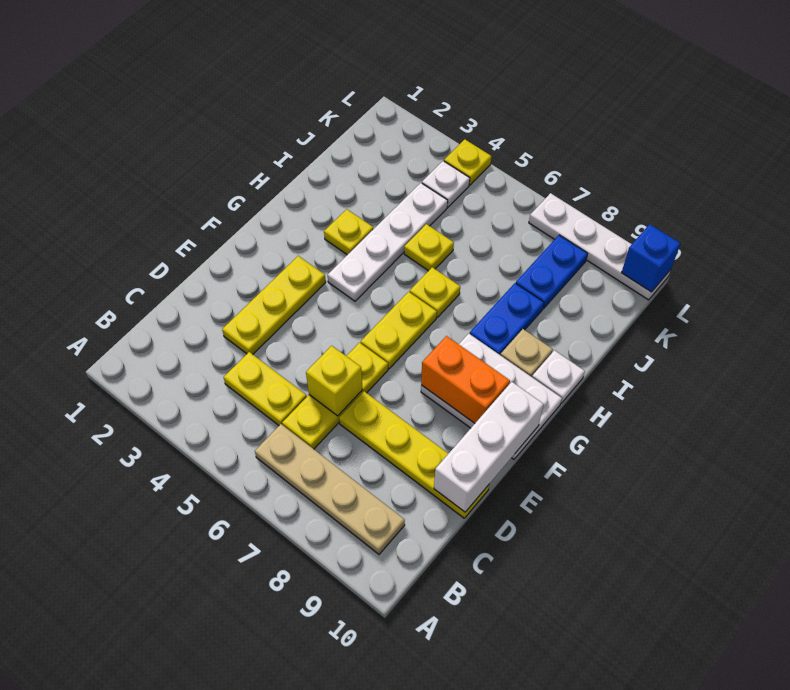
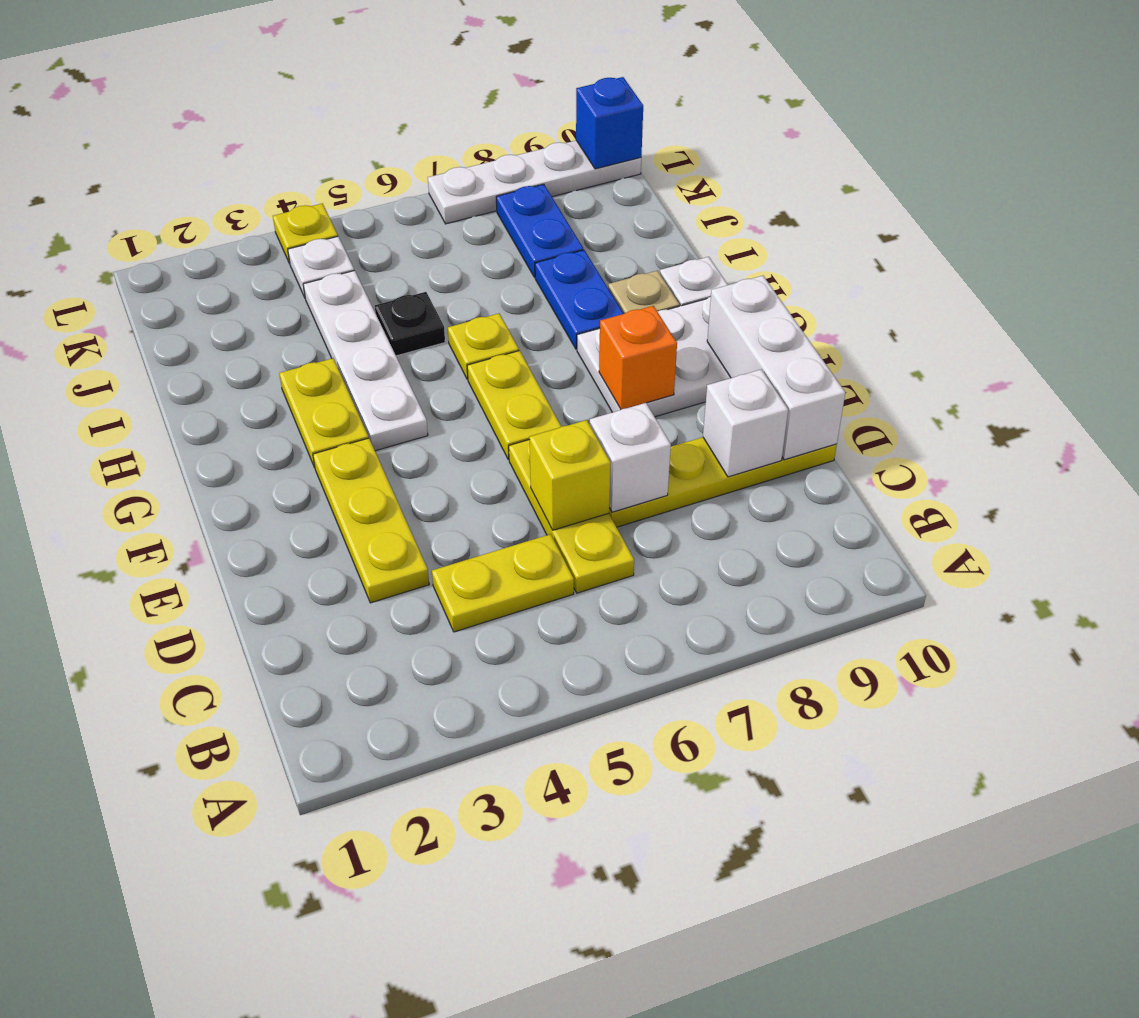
tan 1x4 plate [255,424,405,554] -> none
none -> white 1x1 brick [590,403,671,512]
none -> white 1x1 brick [703,369,788,477]
orange 1x2 brick [421,336,510,424] -> orange 1x1 brick [599,306,677,409]
yellow 1x1 plate [324,209,373,255] -> yellow 1x2 plate [279,358,368,468]
yellow 1x1 plate [404,224,454,271] -> black 1x1 plate [375,292,445,356]

